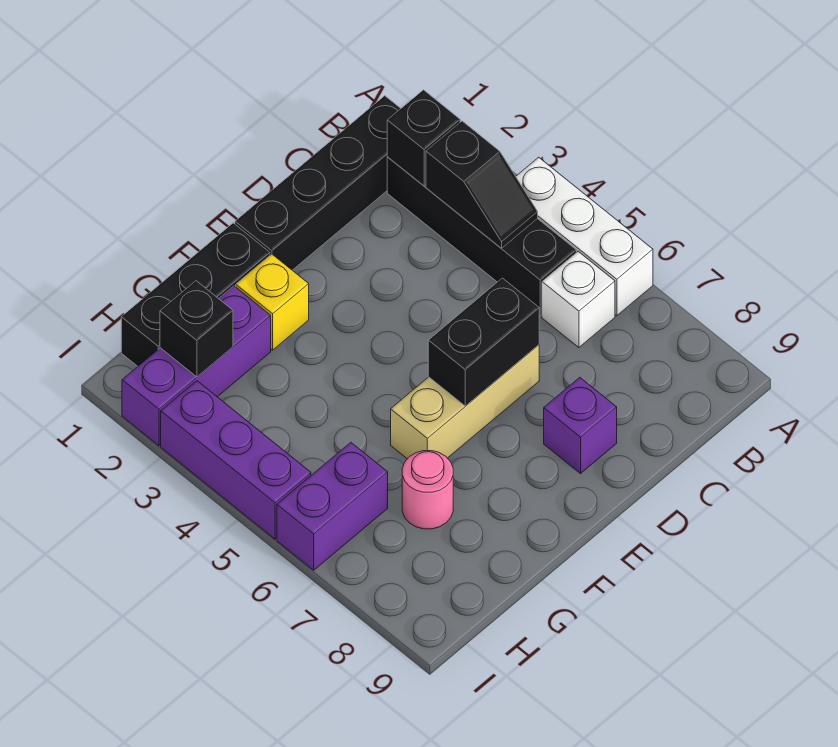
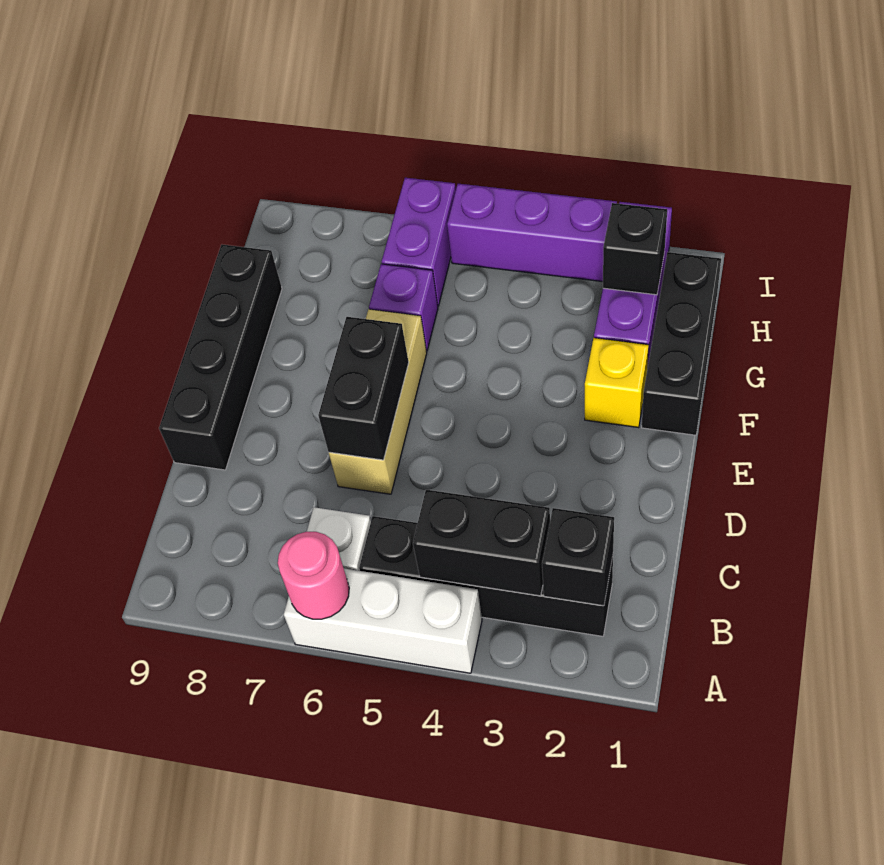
black 1x4 brick [235,96,401,270] -> black 1x4 brick moved to [159,245,282,470]
black 1x2 slope [426,121,538,248] -> black 1x2 brick [413,490,550,596]
purple 1x1 brick [544,377,617,474] -> purple 1x1 brick moved to [369,264,438,351]
pink 1x1 round brick [402,451,453,529] -> pink 1x1 round brick moved to [278,532,349,619]

